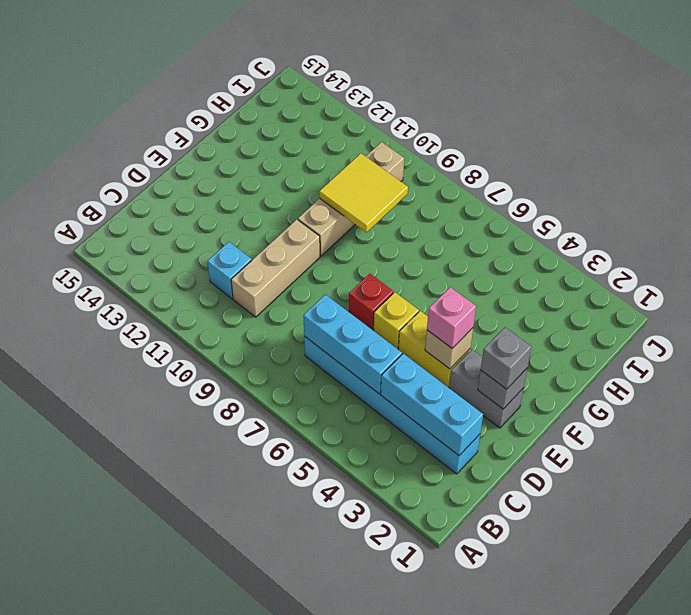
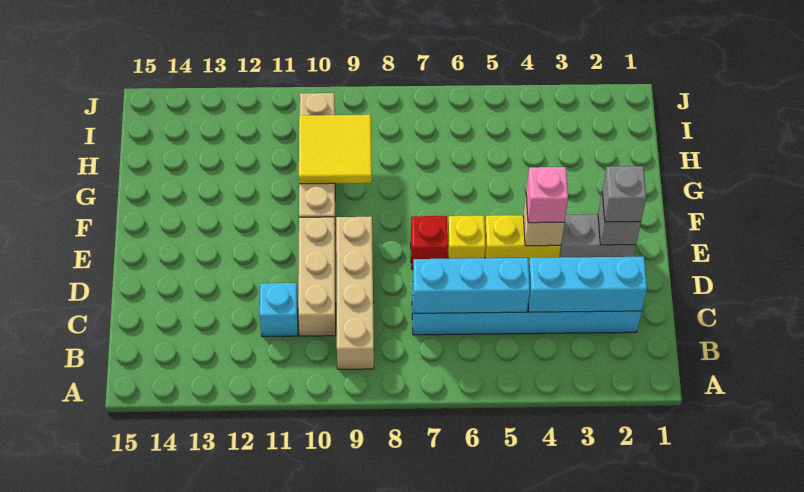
none -> tan 1x4 brick [336,217,374,369]

